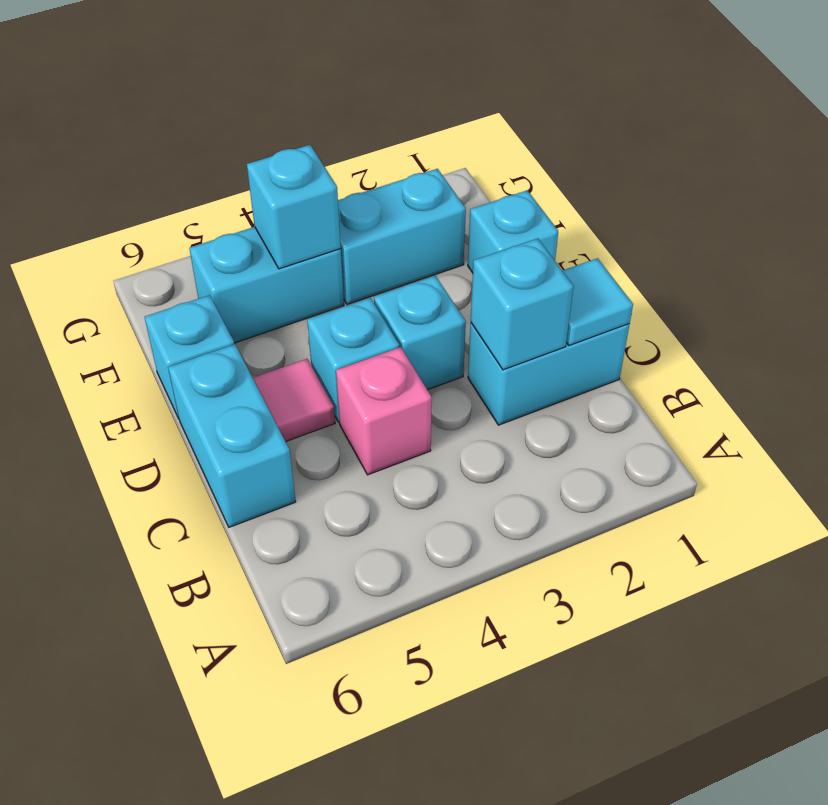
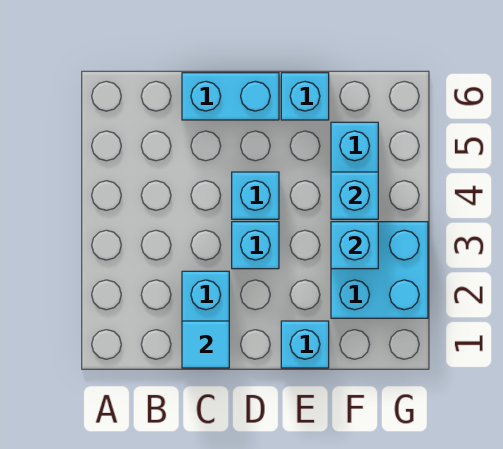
cyan 1x1 brick [471,238,574,370] -> cyan 1x1 brick moved to [331,222,378,269]
pink 1x1 brick [336,347,432,475] -> none
pink 1x1 tile [253,359,335,441] -> none
cyan 1x2 brick [338,169,466,305] -> cyan 2x2 brick [331,222,428,318]

